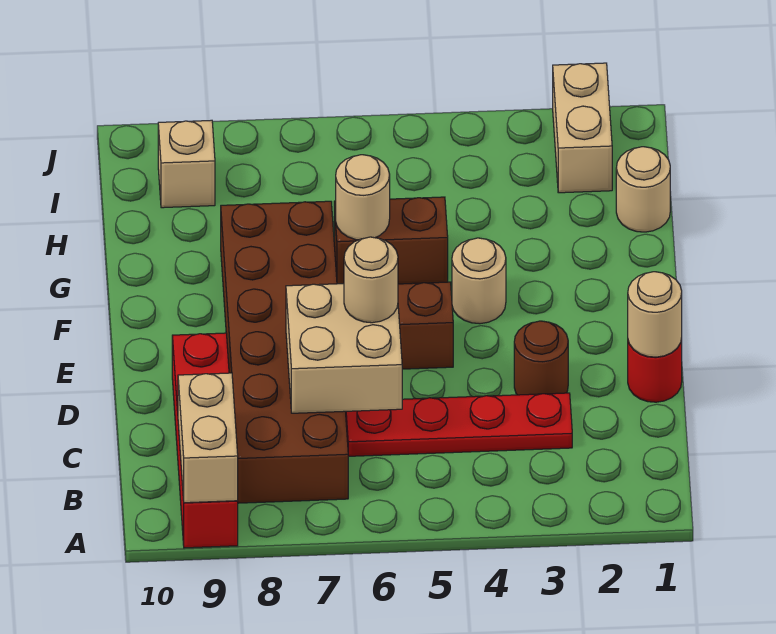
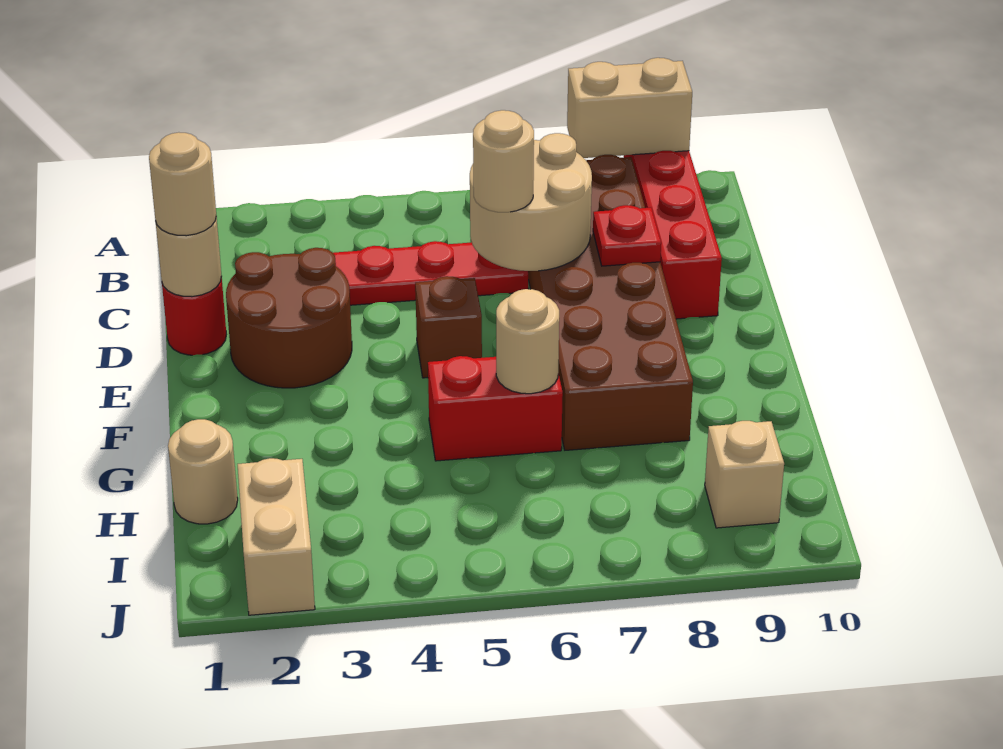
tan 1x2 brick [178,373,238,503] -> tan 1x2 brick turned to [567,58,692,158]
tan 2x2 brick [286,284,402,413] -> tan 2x2 round brick [470,133,592,271]
brown 1x1 round brick [514,321,568,395] -> brown 2x2 round brick [226,248,352,388]
none -> red 1x1 plate [593,205,661,266]
tan 1x1 round brick [452,238,506,324] -> tan 1x1 round brick moved to [149,132,216,236]
brown 1x2 brick [334,197,448,284] -> red 1x2 brick [428,356,563,461]

